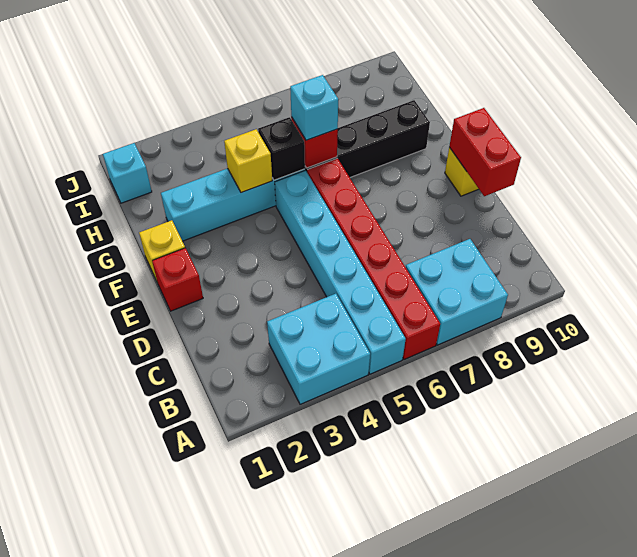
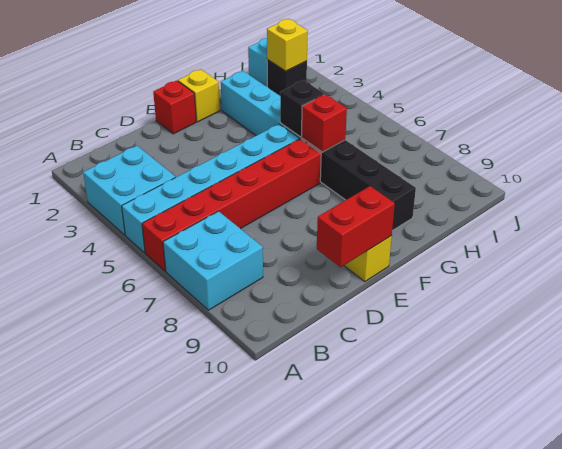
yellow 1x1 brick [224,129,272,193] -> yellow 1x1 brick moved to [267,19,308,71]
cyan 1x1 brick [290,75,338,140] -> none
none -> black 1x1 brick [267,60,307,95]

